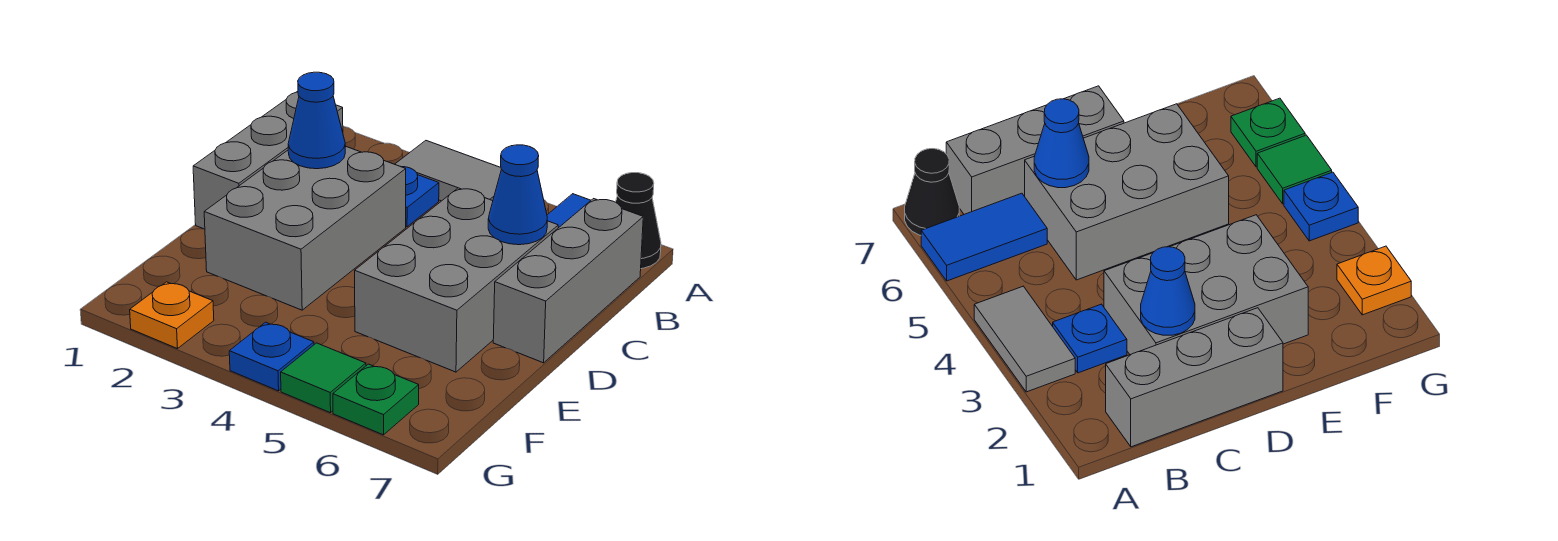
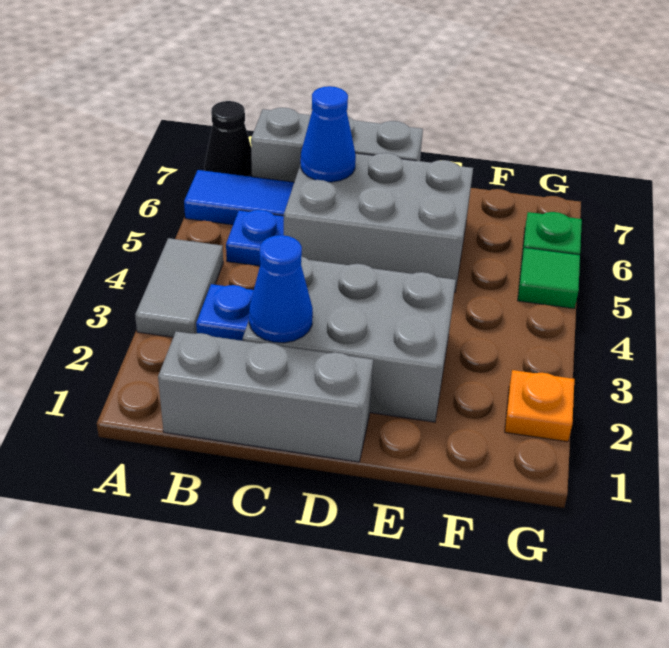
blue 1x1 plate [229,322,314,391] -> blue 1x1 plate moved to [226,210,284,266]

